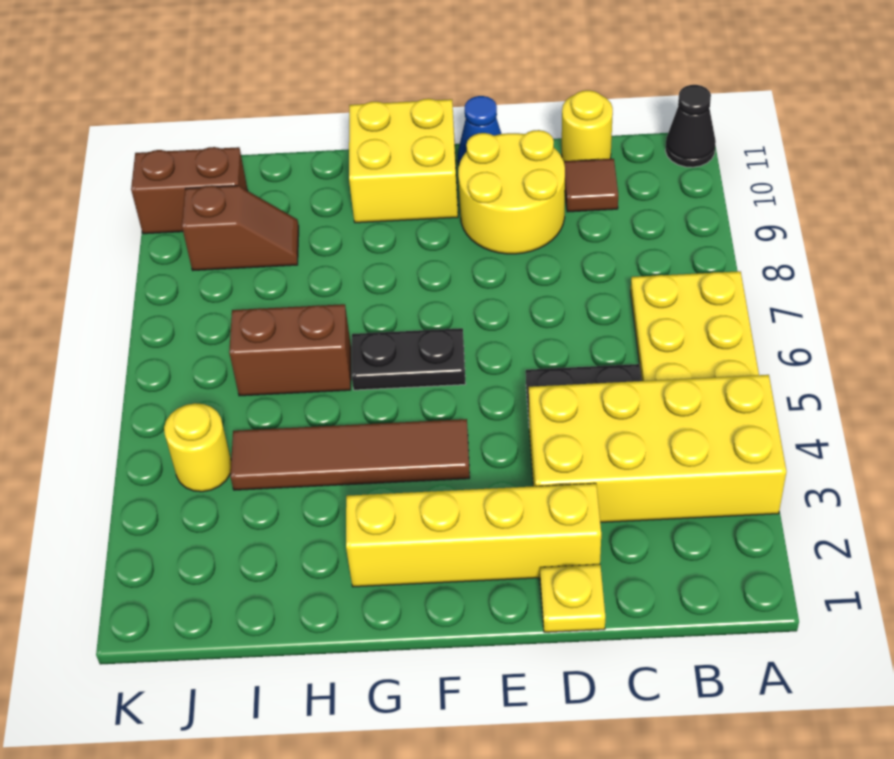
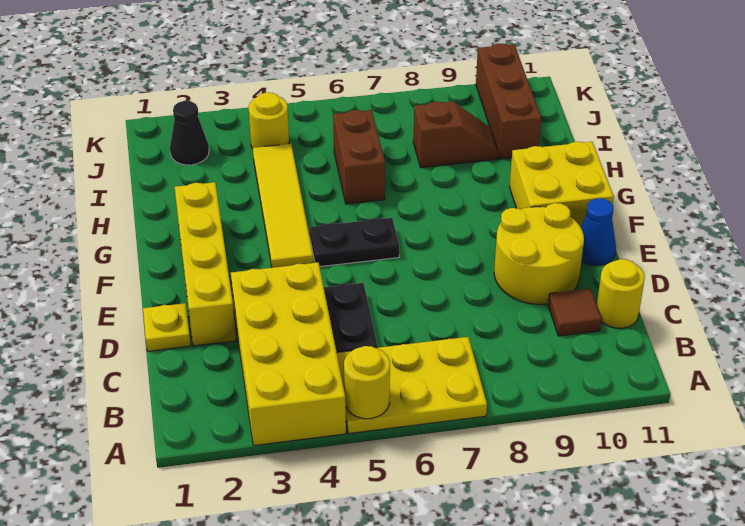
none -> yellow 1x1 round brick [344,346,390,419]
black 1x1 cone [665,85,716,167] -> black 1x1 cone moved to [170,101,209,165]
brown 1x4 tile [230,419,470,490] -> yellow 1x4 tile [253,144,313,268]
black 1x2 plate [352,328,466,390] -> black 1x2 plate turned to [310,218,399,267]
brown 1x2 slope [182,186,299,270] -> brown 1x2 slope turned to [413,101,499,168]
brown 1x2 brick [131,147,248,234] -> brown 1x3 brick [476,44,541,159]

